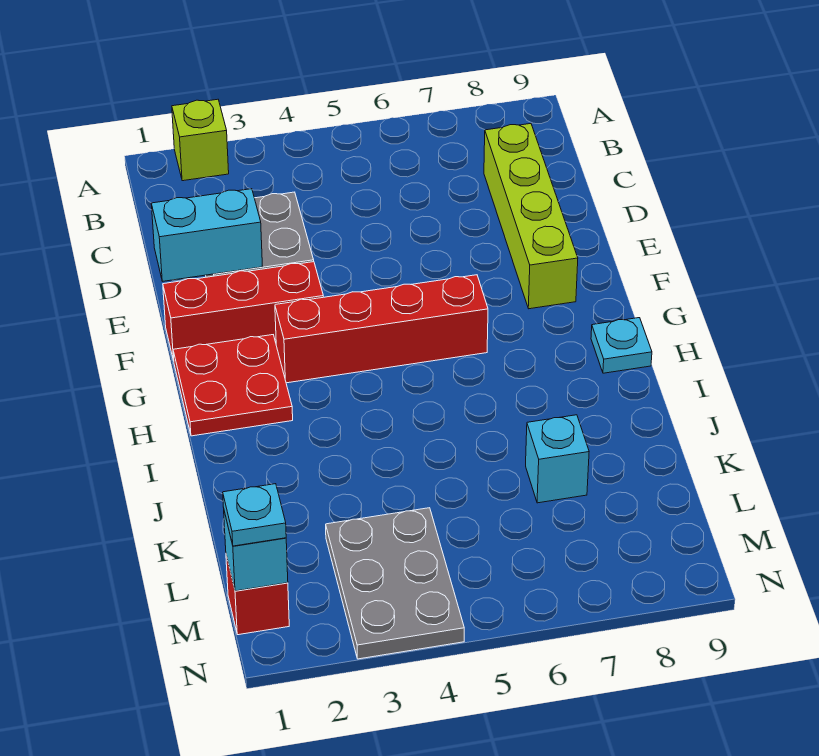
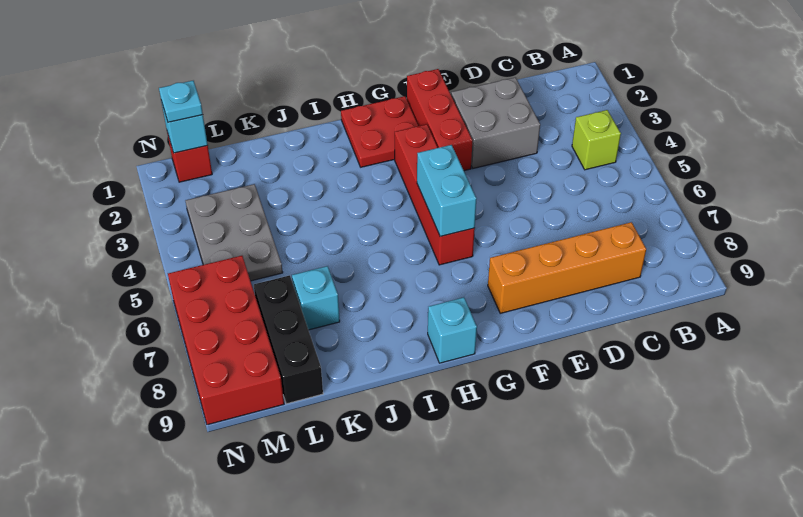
lime 1x1 brick [172,99,229,181] -> lime 1x1 brick moved to [572,110,621,170]
lime 1x4 brick [484,124,578,309] -> orange 1x4 brick [488,222,646,313]
cyan 1x2 brick [151,189,263,281] -> cyan 1x2 brick moved to [417,145,477,237]
cyan 1x1 plate [591,318,652,373] -> cyan 1x1 brick [428,297,477,363]
grey 2x3 plate [326,508,464,659] -> grey 2x3 plate turned to [185,184,283,281]
none -> black 1x3 brick [254,275,323,404]
none -> red 2x4 brick [168,256,284,425]

